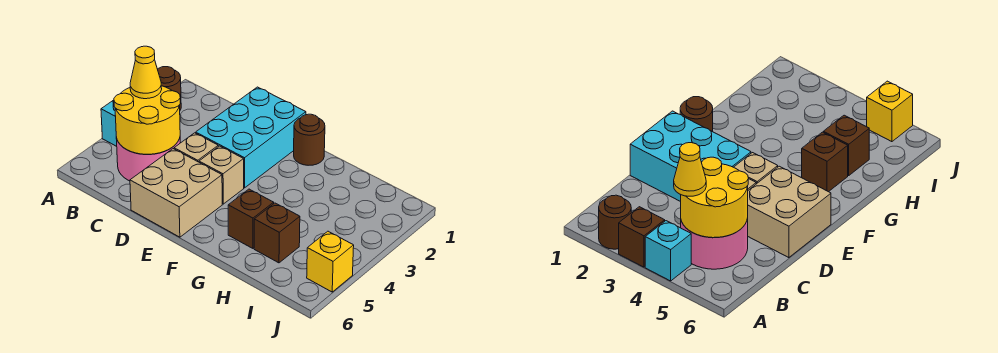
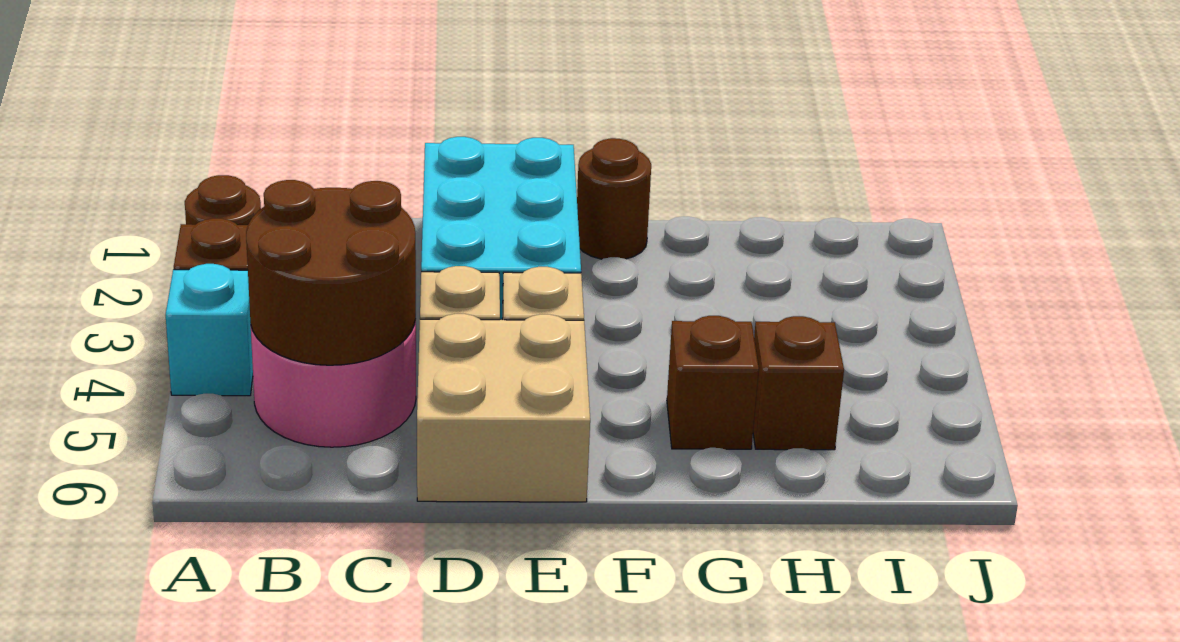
yellow 2x2 round brick [114,86,180,154] -> brown 2x2 round brick [246,180,416,365]
yellow 1x1 cone [130,46,162,99] -> none
yellow 1x1 brick [307,231,354,292] -> none

